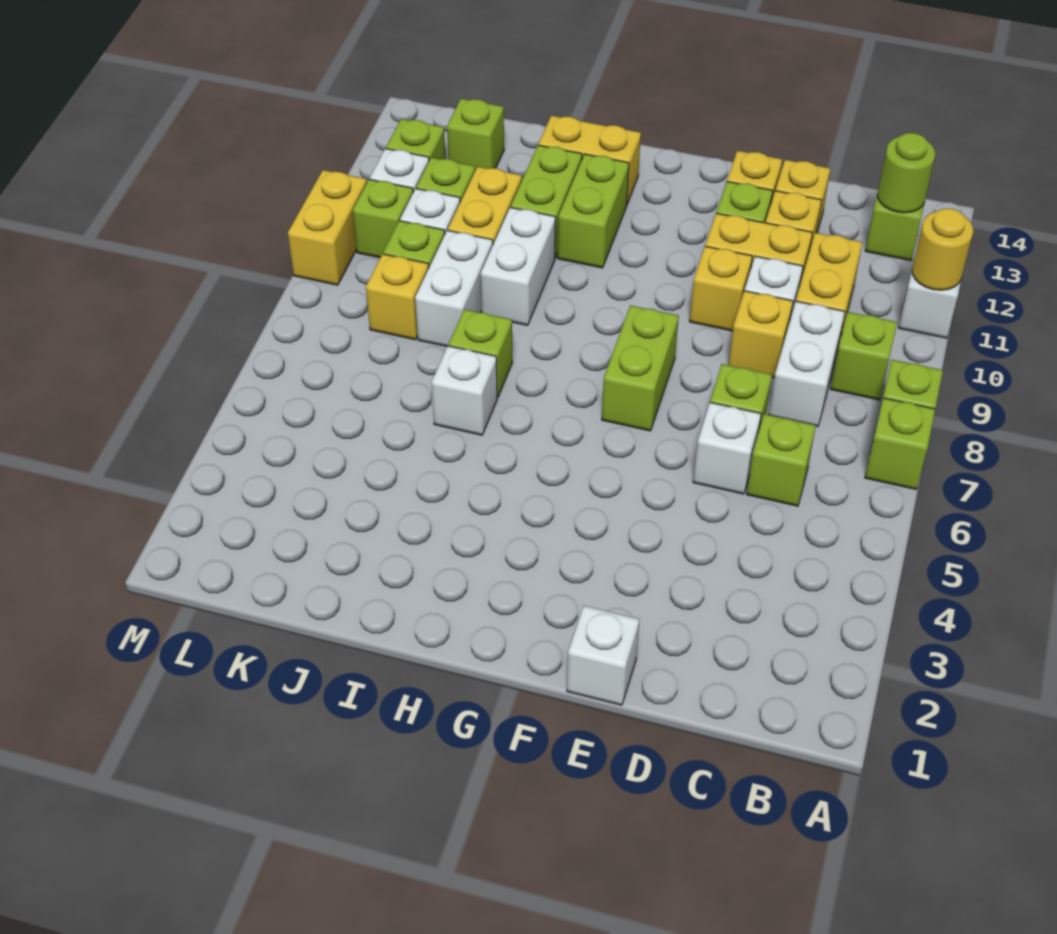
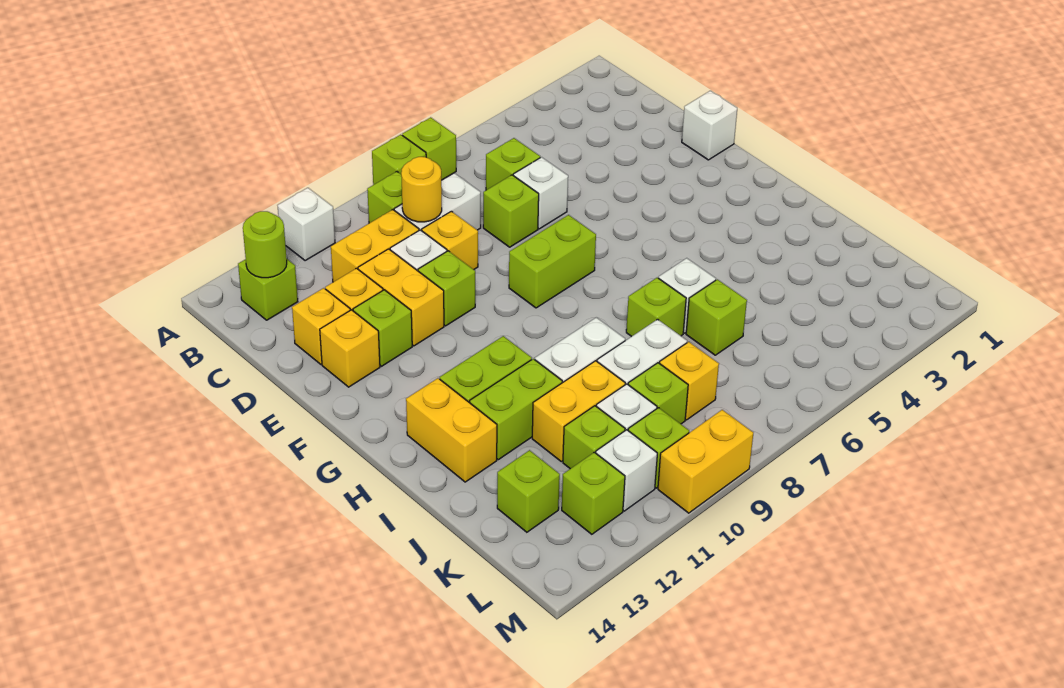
yellow 1x1 round brick [912,208,973,290] -> yellow 1x1 round brick moved to [401,157,442,222]
yellow 1x1 brick [690,246,752,331] -> lime 1x1 brick [418,251,475,326]
none -> lime 1x1 brick [686,279,747,355]

